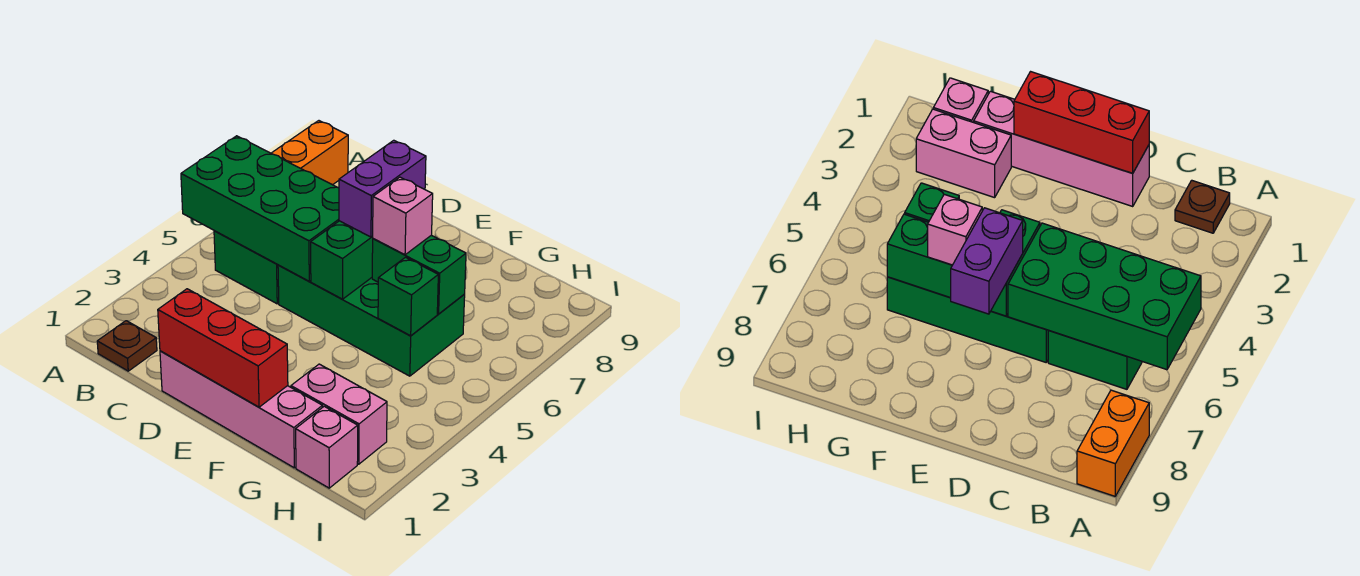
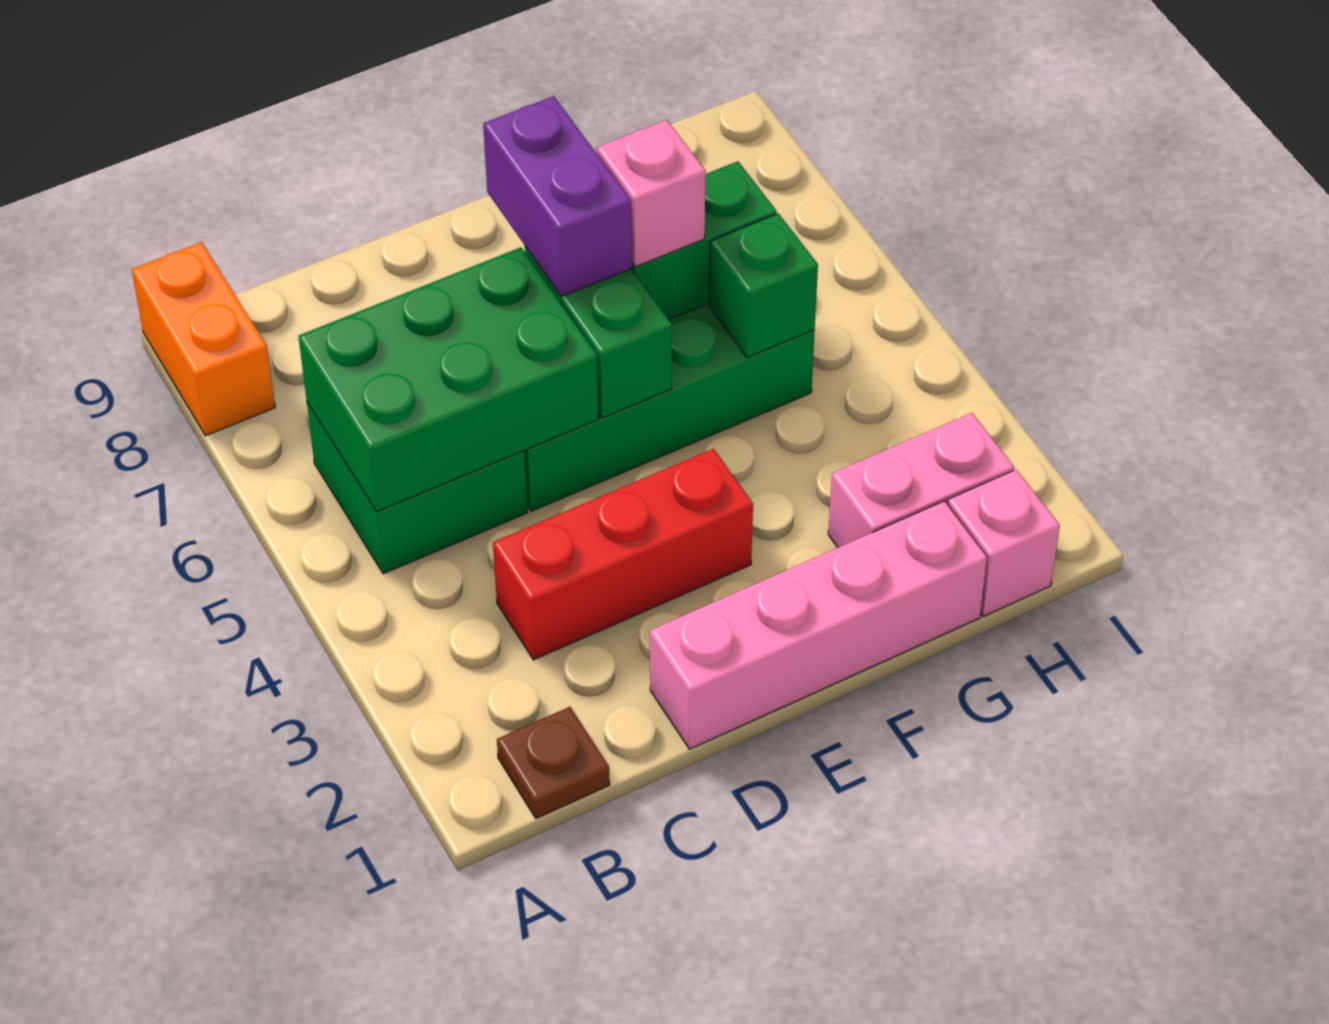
green 2x4 brick [181,136,339,281] -> green 2x3 brick [298,247,599,512]
red 1x3 brick [158,289,288,407] -> red 1x3 brick moved to [493,449,753,660]

